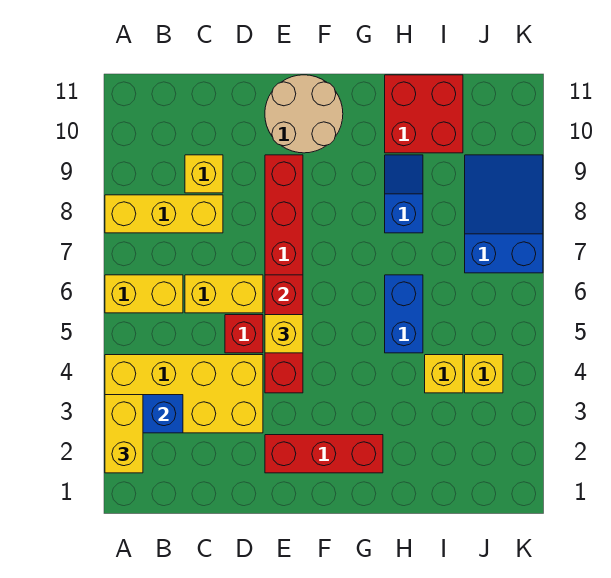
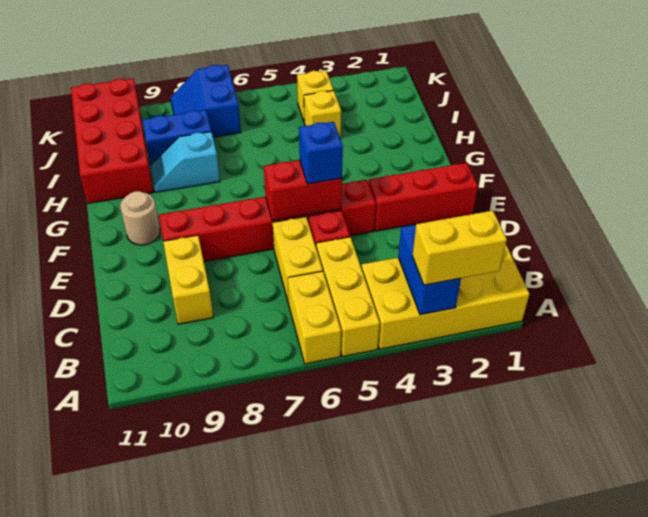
yellow 2x4 brick [105,355,263,433] -> yellow 2x4 brick turned to [362,245,529,349]
yellow 1x3 brick [105,195,223,233] -> yellow 1x3 brick moved to [316,237,380,357]
yellow 1x1 brick [185,155,223,193] -> yellow 1x2 brick [163,235,213,324]
red 1x3 brick [265,435,383,473] -> red 1x3 brick turned to [369,163,478,231]
yellow 1x1 brick [265,315,303,353] -> blue 1x1 brick [299,122,343,184]
tan 2x2 round brick [265,75,343,153] -> tan 1x1 round brick [120,191,160,245]
blue 1x2 brick [385,275,423,353] -> blue 1x2 brick moved to [142,110,211,165]
blue 1x2 slope [385,155,423,233] -> cyan 1x2 slope [151,132,220,192]
red 2x2 brick [385,75,463,153] -> red 2x4 brick [71,79,153,203]
blue 2x3 slope [465,155,543,273] -> blue 2x2 slope [171,65,241,137]

